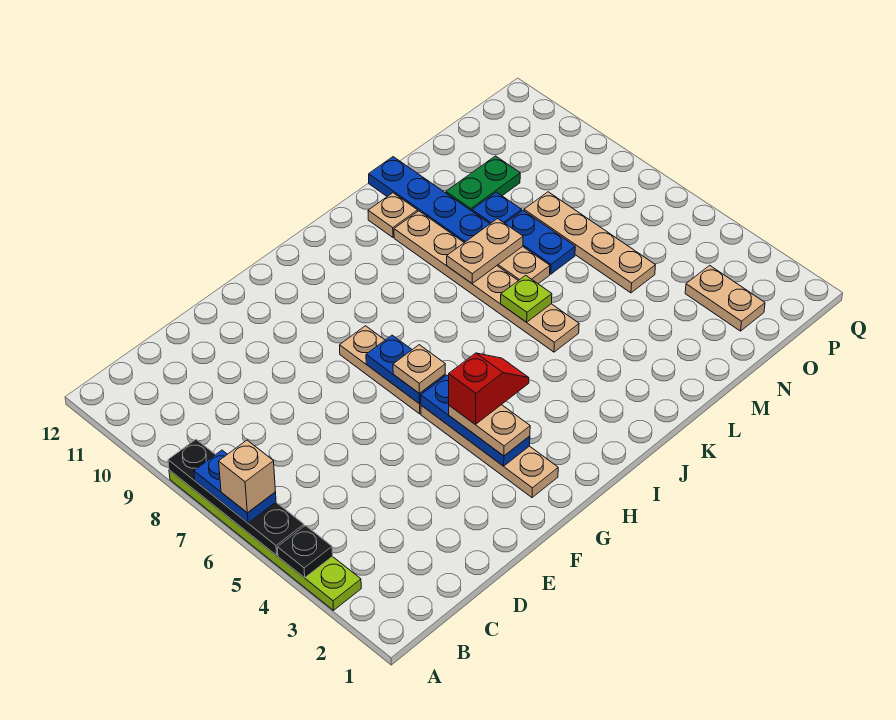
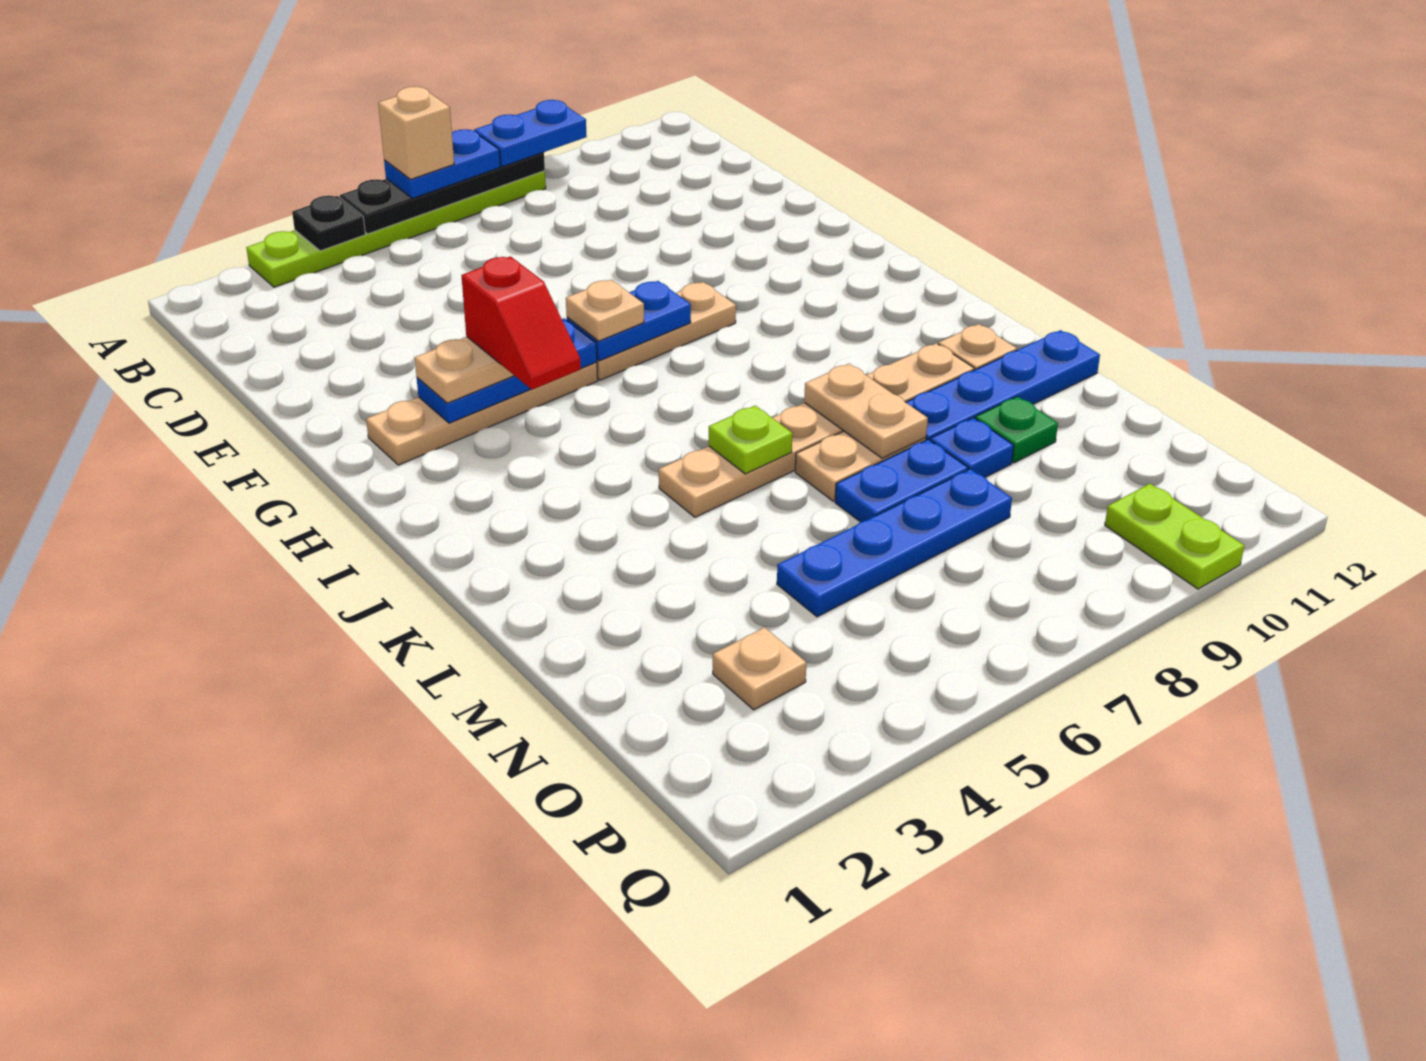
none -> blue 1x2 plate [474,100,587,167]
green 1x2 plate [446,156,520,211] -> green 1x1 plate [975,397,1058,463]
tan 1x4 plate [524,192,655,293] -> blue 1x4 plate [777,469,1012,617]
tan 1x2 plate [685,265,765,331] -> tan 1x1 plate [713,627,806,710]
none -> lime 1x2 plate [1105,484,1244,589]

